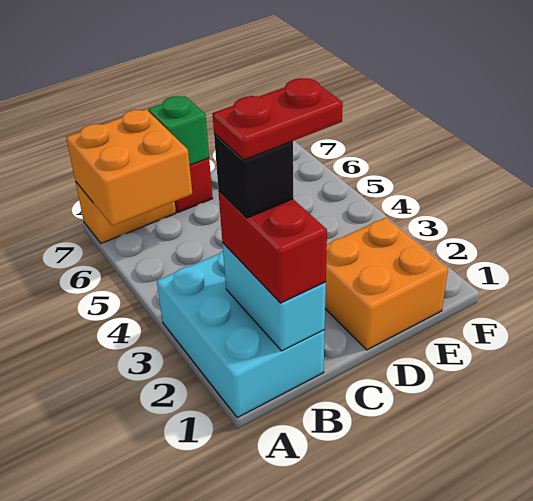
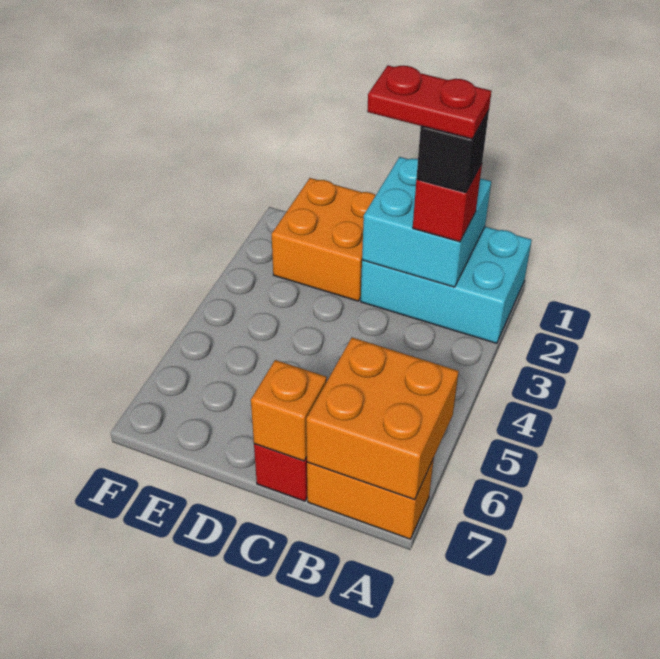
cyan 2x3 brick [157,251,325,418] -> cyan 2x3 brick turned to [361,227,532,343]
cyan 1x2 brick [222,243,326,351] -> cyan 2x2 brick [362,157,491,287]
red 1x2 brick [218,191,327,303] -> red 1x1 brick [413,164,482,242]
green 1x1 brick [148,96,209,165] -> orange 1x1 brick [251,360,327,461]

